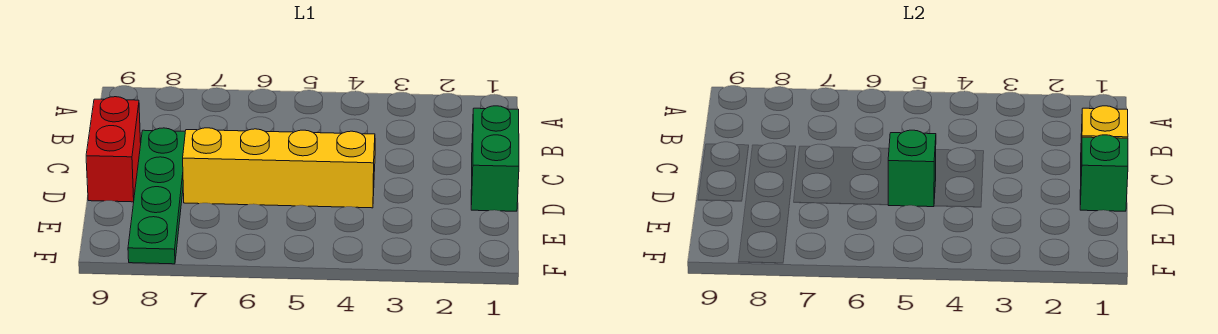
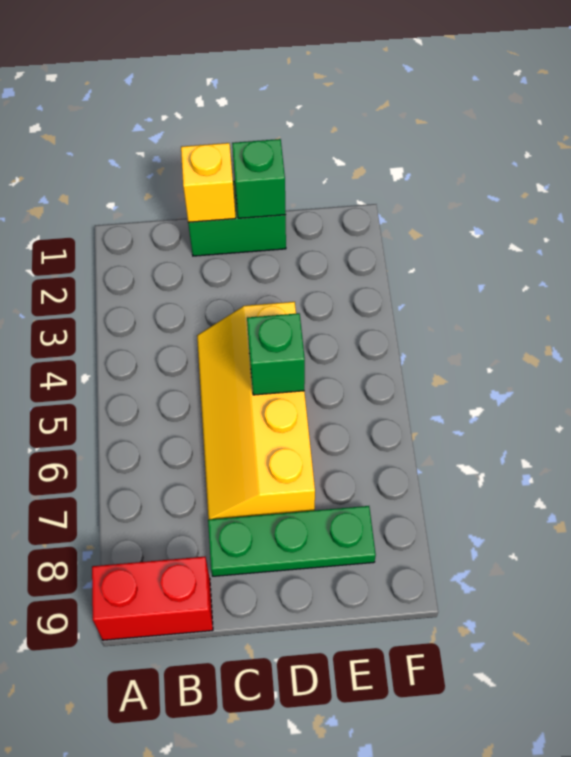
green 1x4 plate [128,128,185,264] -> green 1x3 plate [208,506,376,576]
red 1x2 brick [86,97,141,202] -> red 1x2 brick moved to [92,557,213,640]

